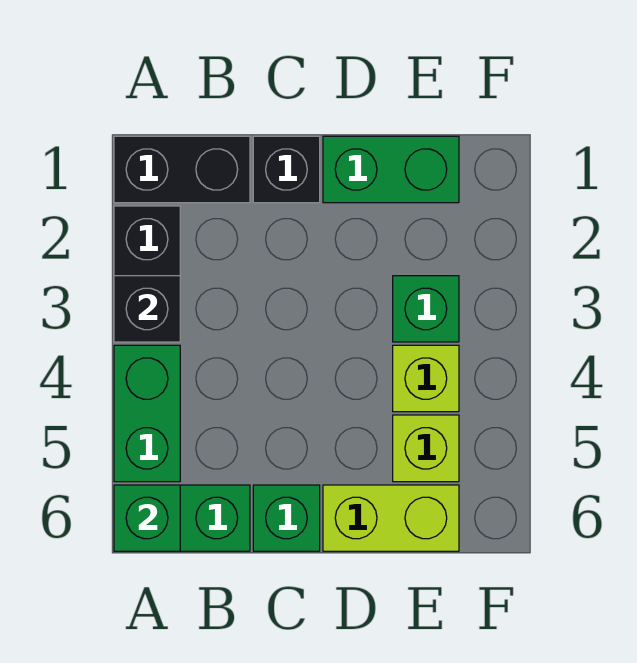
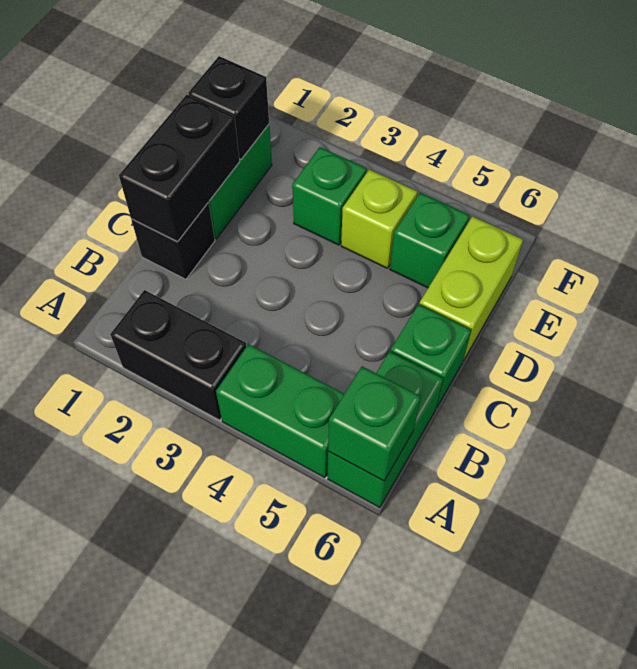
black 1x2 brick [114,136,250,203] -> black 1x2 brick moved to [119,95,240,242]
black 1x1 brick [114,276,180,342] -> black 1x1 brick moved to [188,56,269,160]
lime 1x1 brick [393,415,459,482] -> green 1x1 brick [390,193,470,288]

